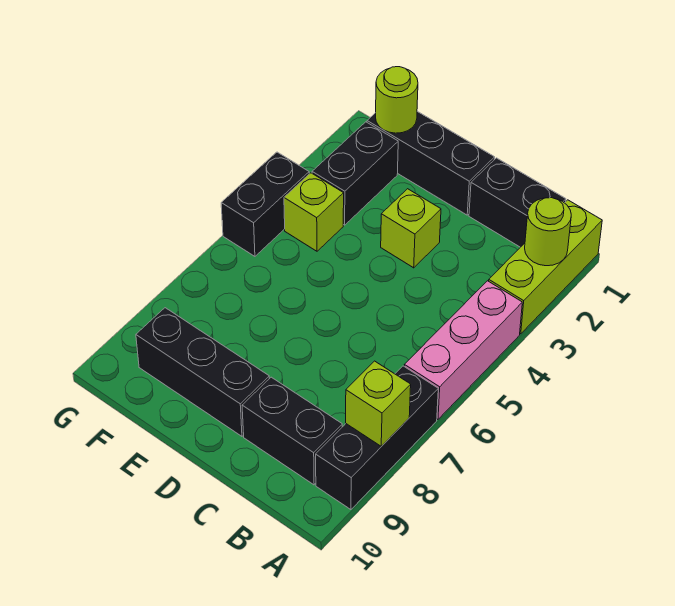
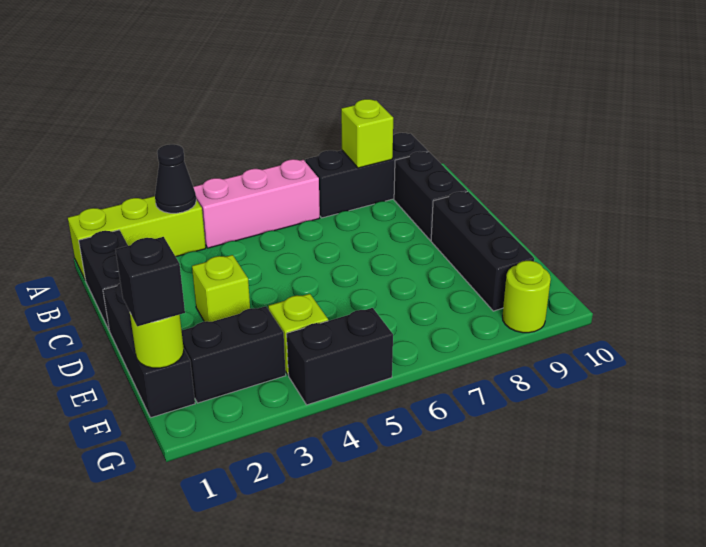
lime 1x1 round brick [525,198,571,266] -> lime 1x1 round brick moved to [502,261,551,333]
none -> black 1x1 cone [155,144,196,213]
none -> black 1x1 brick [115,237,185,326]

